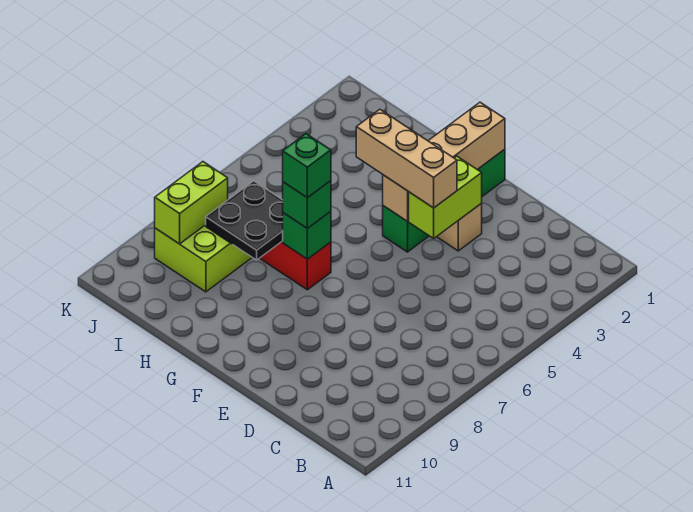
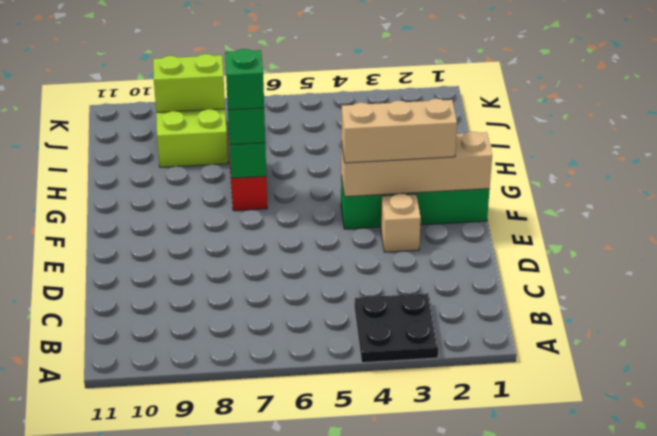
lime 1x2 brick [409,156,482,238] -> none
tan 1x3 brick [356,109,457,208] -> tan 1x3 brick turned to [341,99,457,163]
black 2x2 plate [206,181,283,260] -> black 2x2 plate moved to [354,293,438,363]

